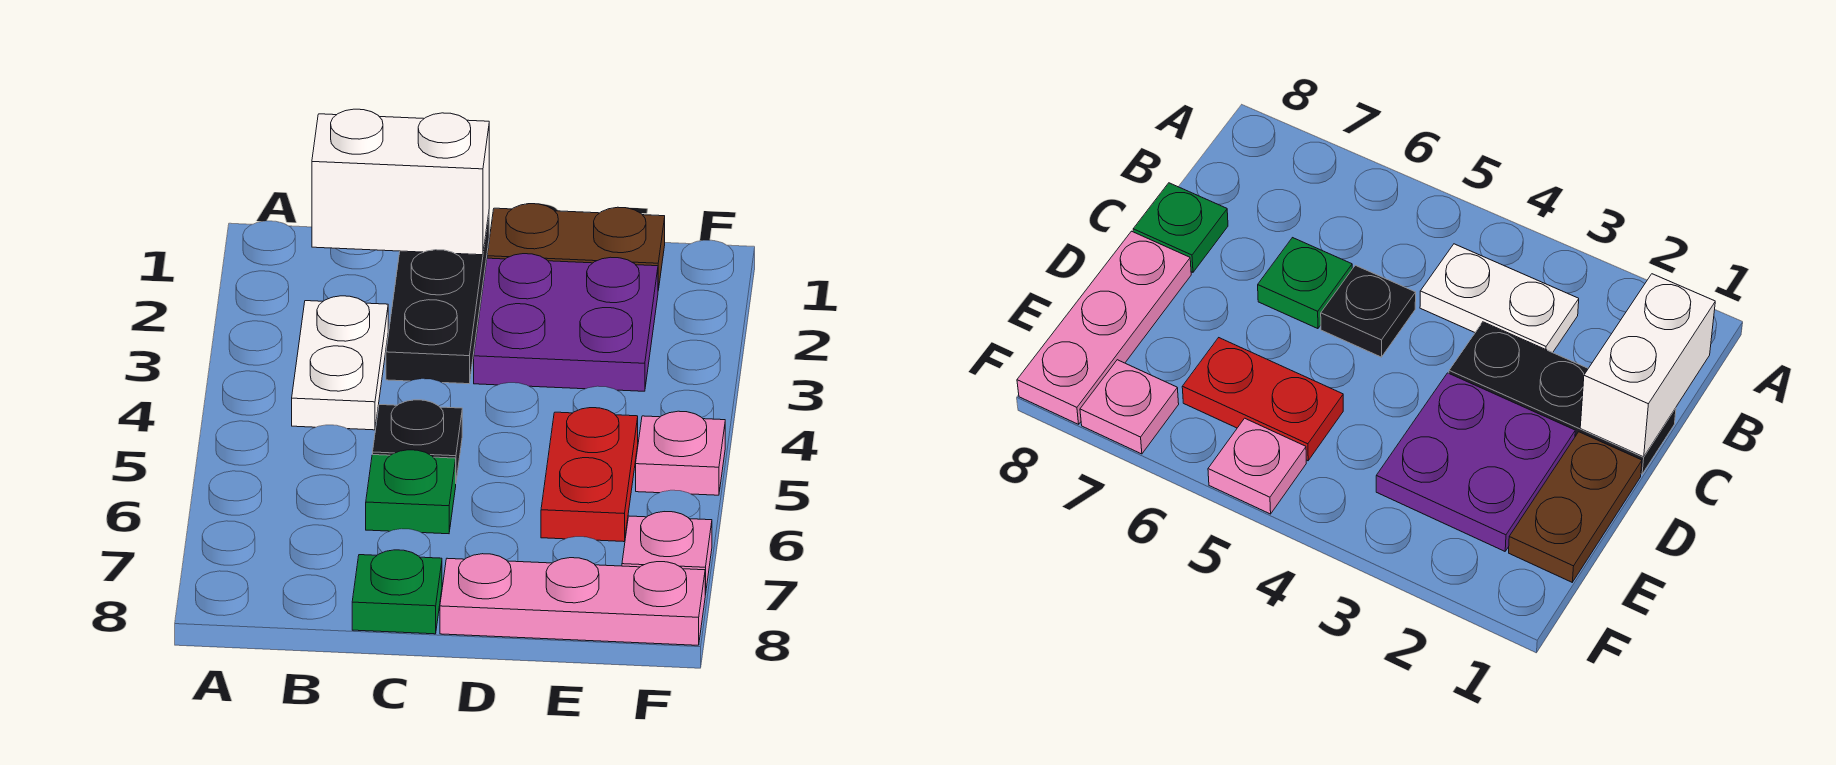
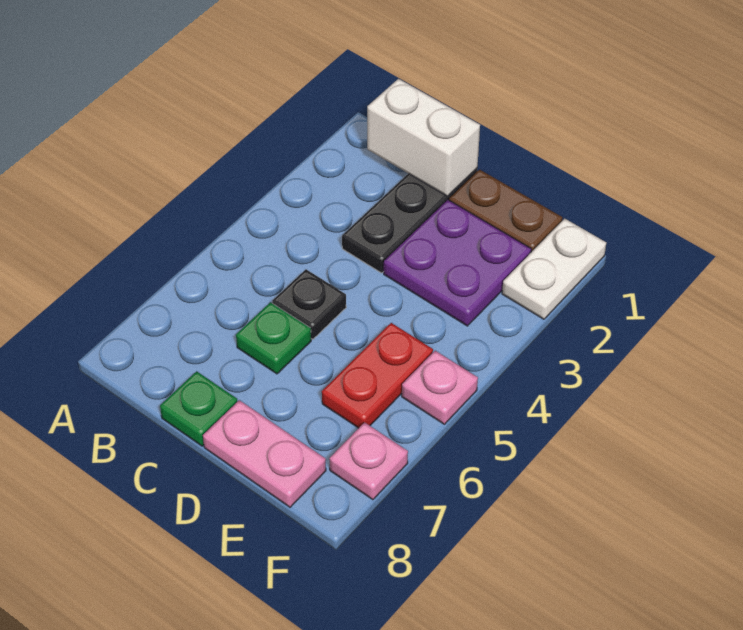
white 1x2 plate [292,296,388,430] -> white 1x2 plate moved to [502,218,606,319]
pink 1x3 plate [440,554,705,645] -> pink 1x2 plate [203,400,326,507]

